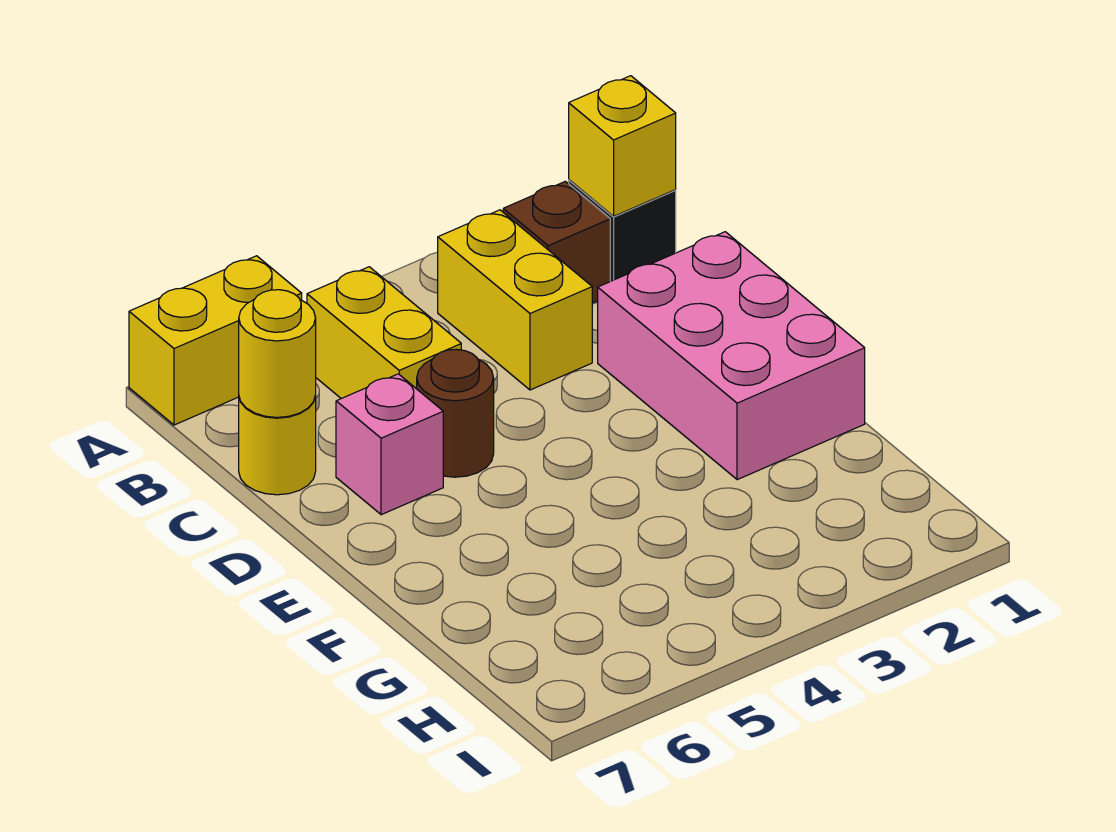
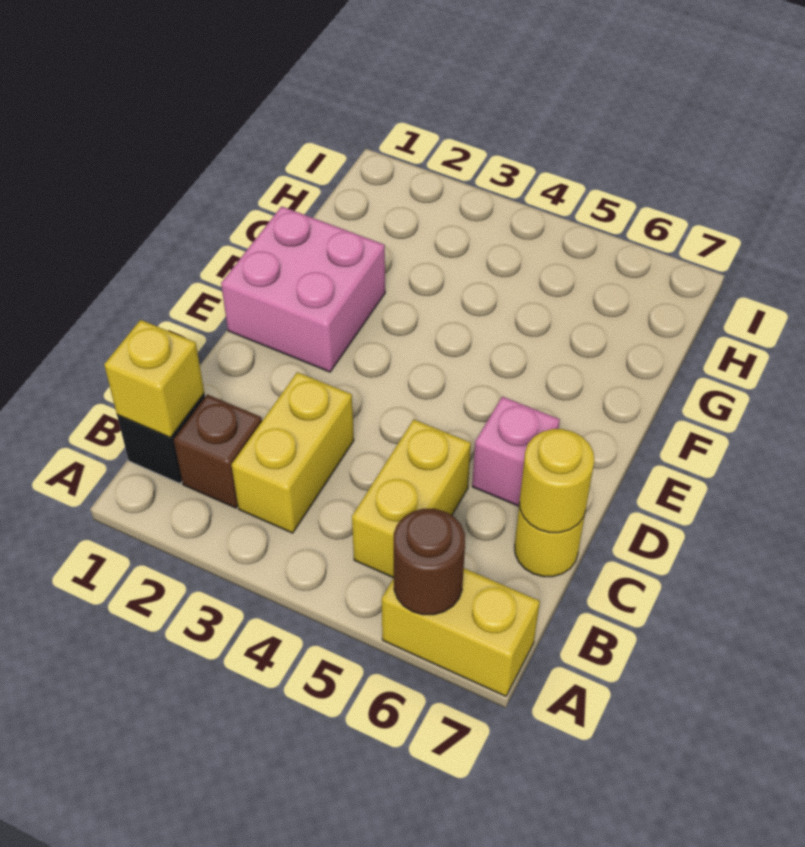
pink 2x3 brick [598,232,865,480] -> pink 2x2 brick [221,206,385,372]
brown 1x1 round brick [417,349,494,477] -> brown 1x1 round brick moved to [394,509,465,615]

